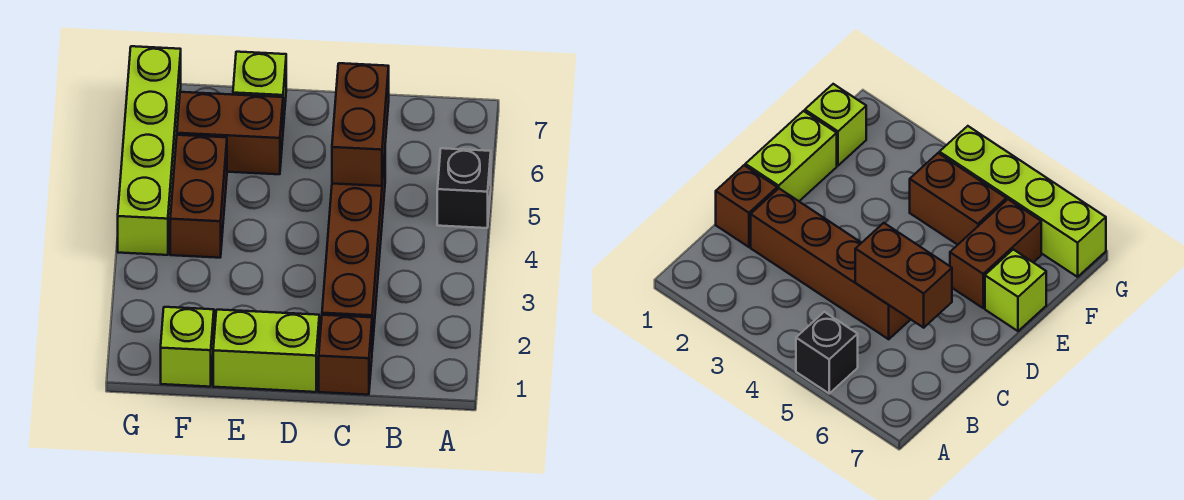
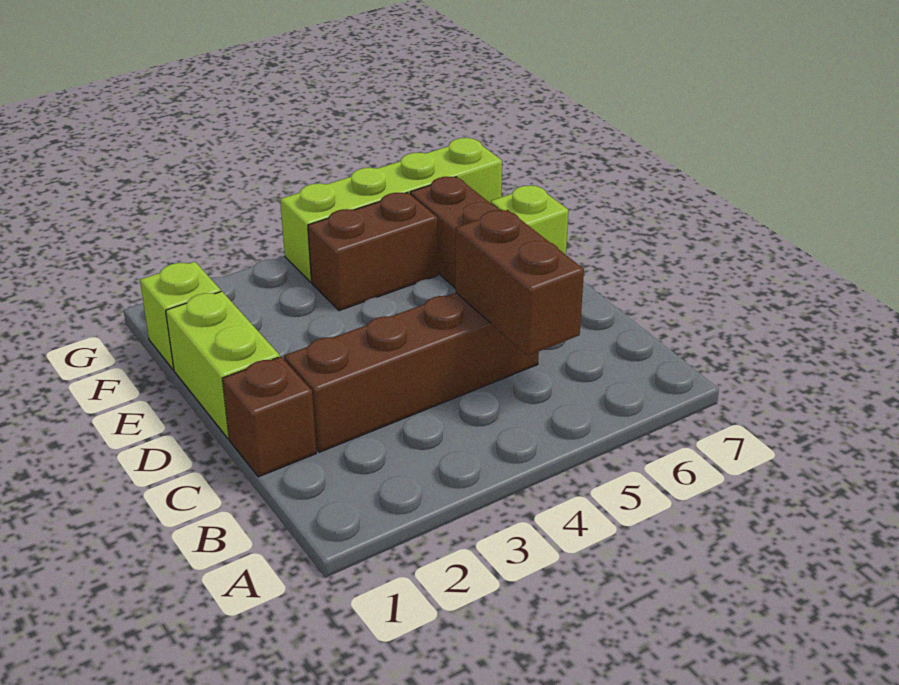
black 1x1 brick [437,148,491,228] -> none
brown 1x2 brick [332,63,389,186] -> brown 1x2 brick turned to [456,210,584,356]

